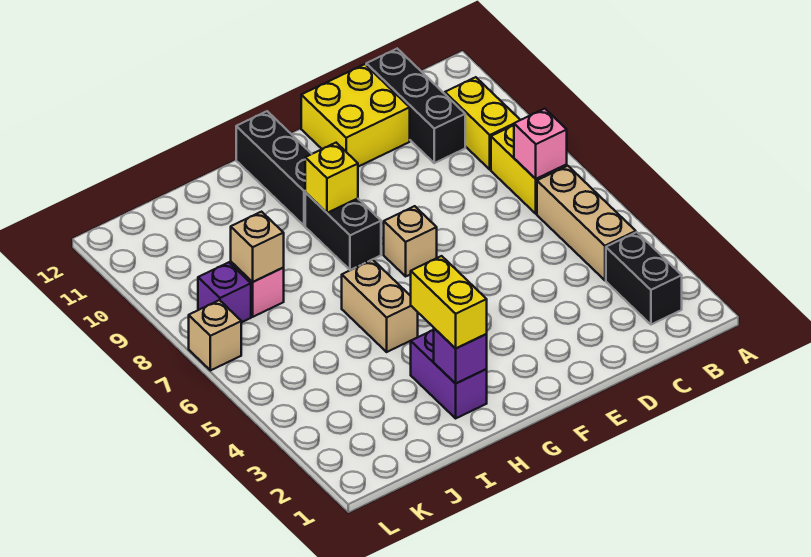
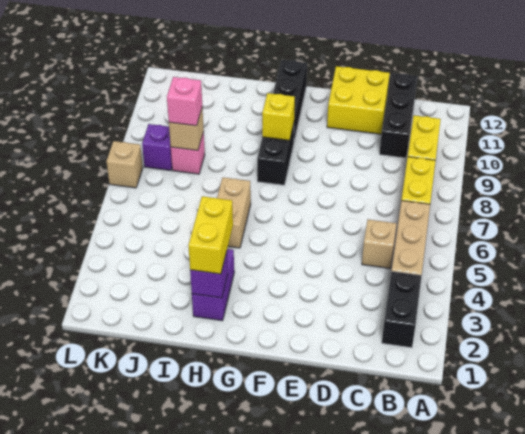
pink 1x1 brick [514,109,567,179] -> pink 1x1 brick moved to [167,77,202,126]
tan 1x1 brick [384,206,437,276] -> tan 1x1 brick moved to [362,219,397,268]

